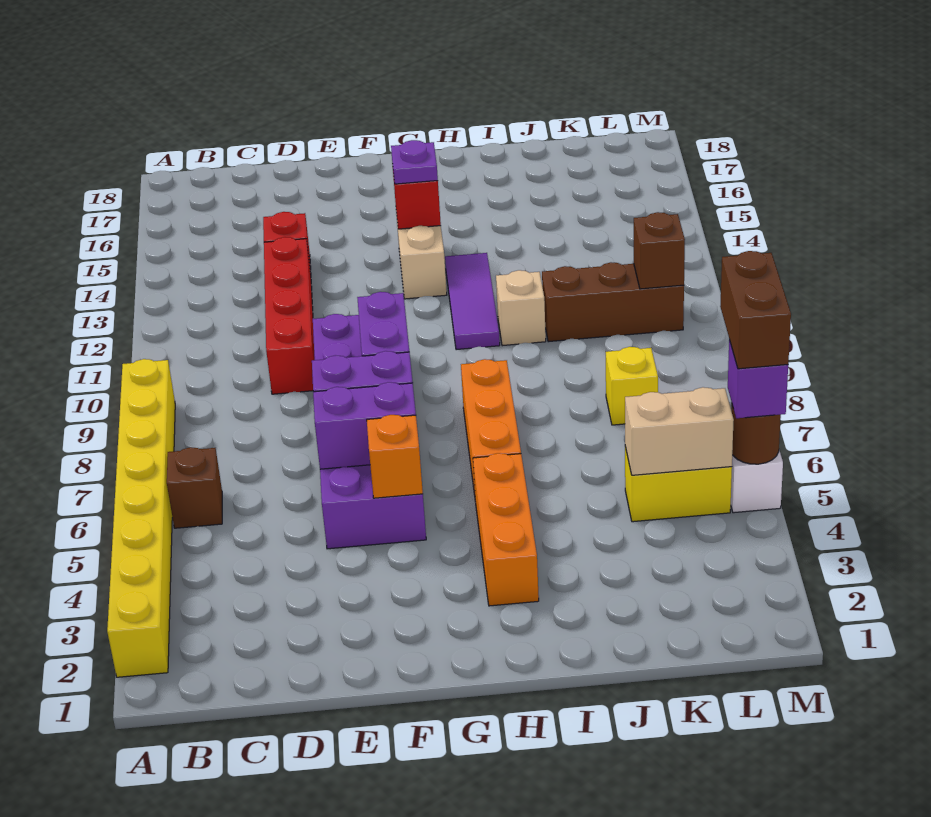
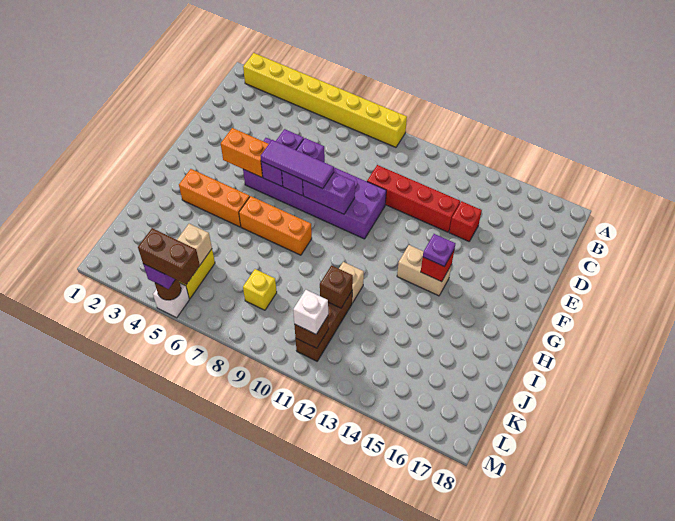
brown 1x1 brick [167,447,222,528] -> brown 1x1 brick moved to [320,265,353,308]
orange 1x1 brick [367,415,423,498] -> orange 1x2 brick [221,128,269,177]
purple 1x3 tile [445,253,500,350] -> purple 1x3 tile moved to [261,140,334,189]
none -> white 1x1 brick [293,290,328,334]

